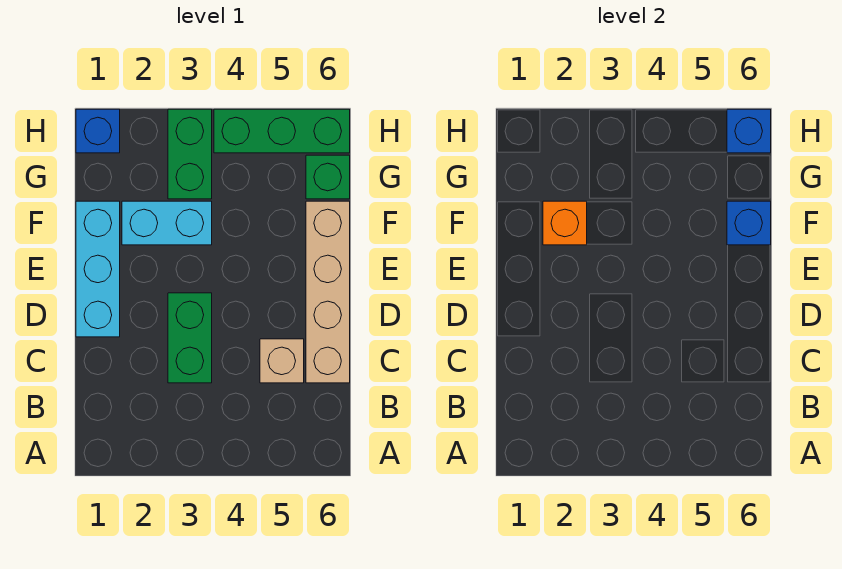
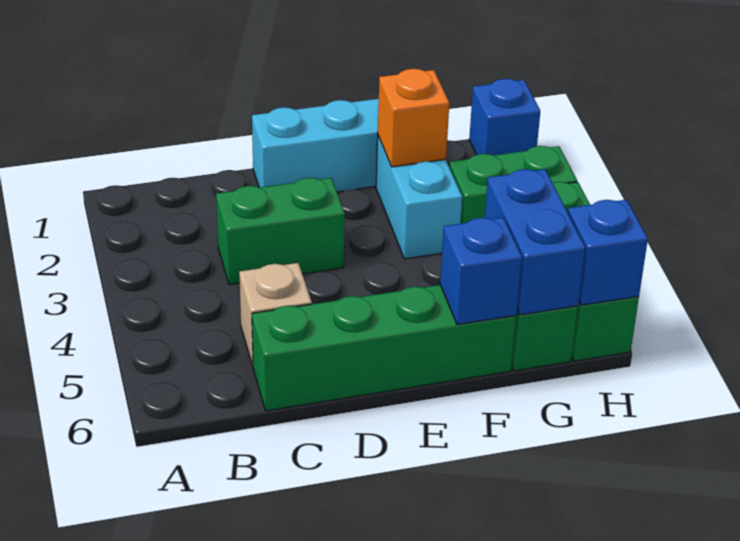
tan 1x4 brick [306,201,350,383] -> green 1x4 brick [252,285,516,411]
none -> blue 1x2 brick [485,169,585,315]

